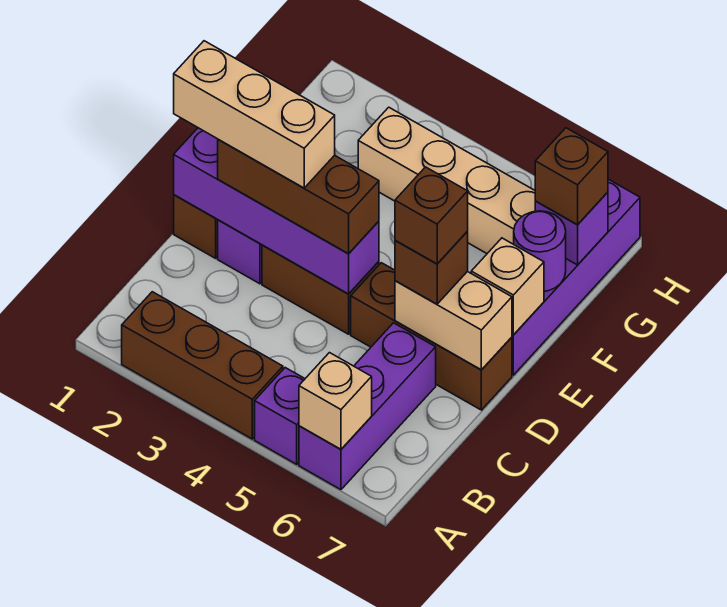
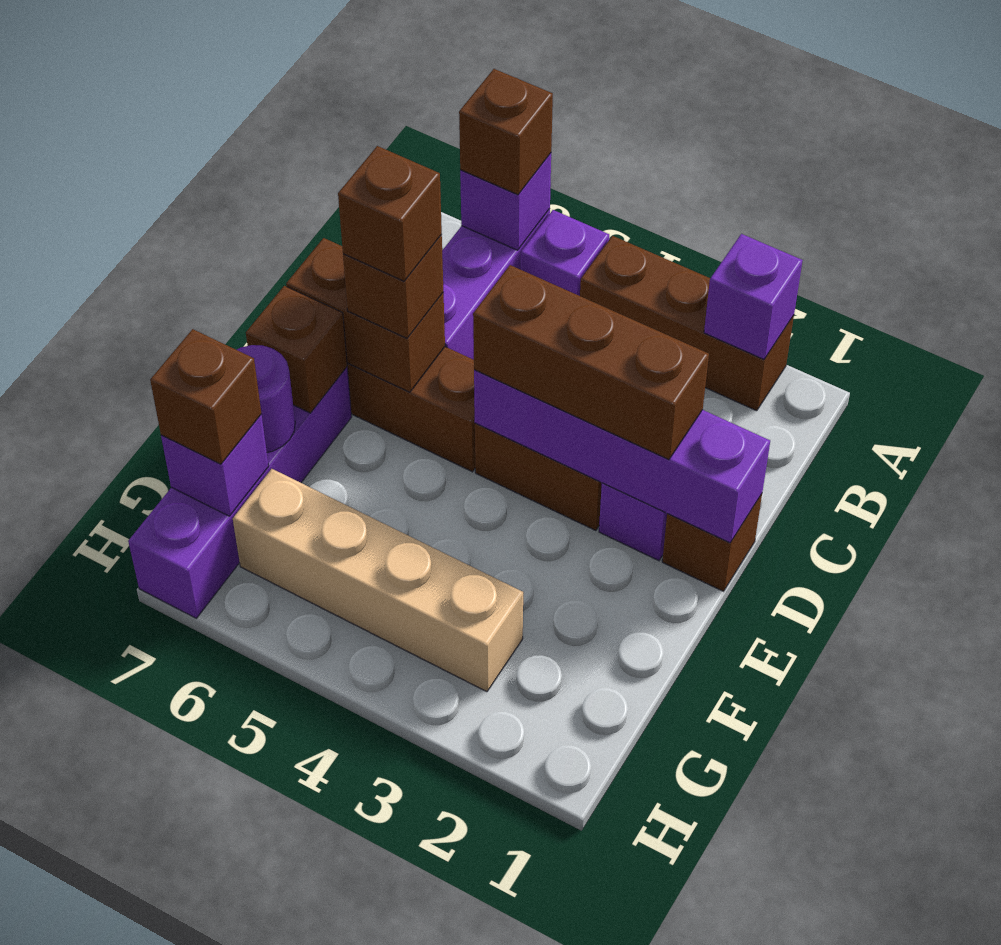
none -> purple 1x1 brick [704,234,803,359]
tan 1x1 brick [299,353,372,449] -> purple 1x1 brick [460,153,551,250]
none -> brown 1x1 brick [459,69,553,195]
tan 1x3 brick [174,41,335,188] -> none
tan 1x2 brick [395,271,512,370] -> brown 1x2 brick [286,238,445,392]
tan 1x1 brick [471,238,544,335] -> brown 1x1 brick [246,286,347,413]

